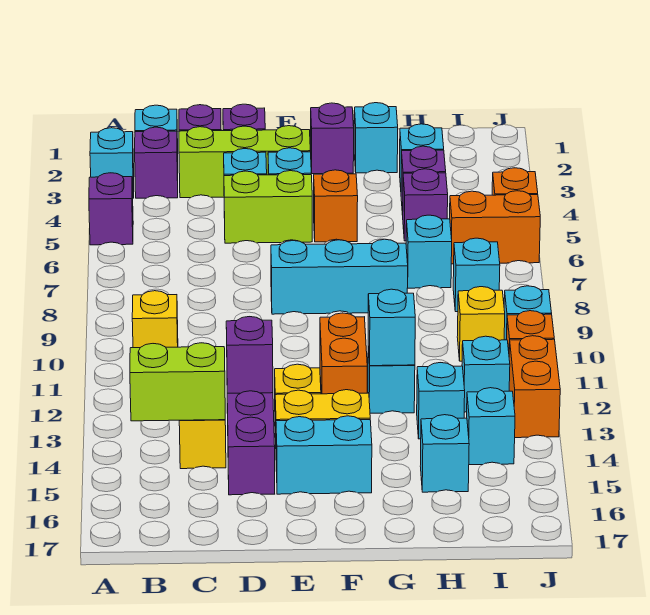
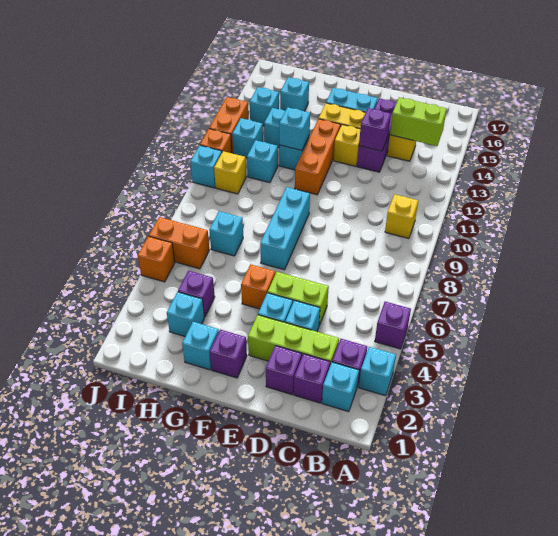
cyan 1x3 brick [271,239,408,314] -> cyan 1x3 brick turned to [260,187,310,270]
orange 1x2 brick [320,313,367,394] -> orange 1x3 brick [295,119,341,195]
purple 1x1 brick [403,169,448,241] -> none
cyan 1x1 brick [453,238,500,312] -> cyan 1x1 brick moved to [247,140,278,183]

